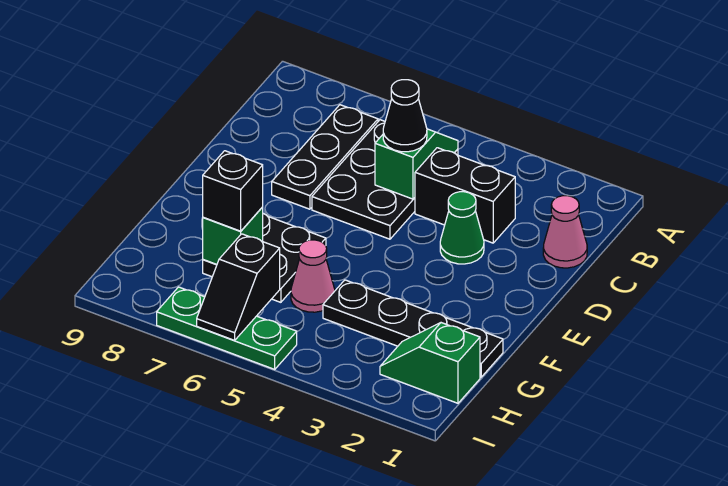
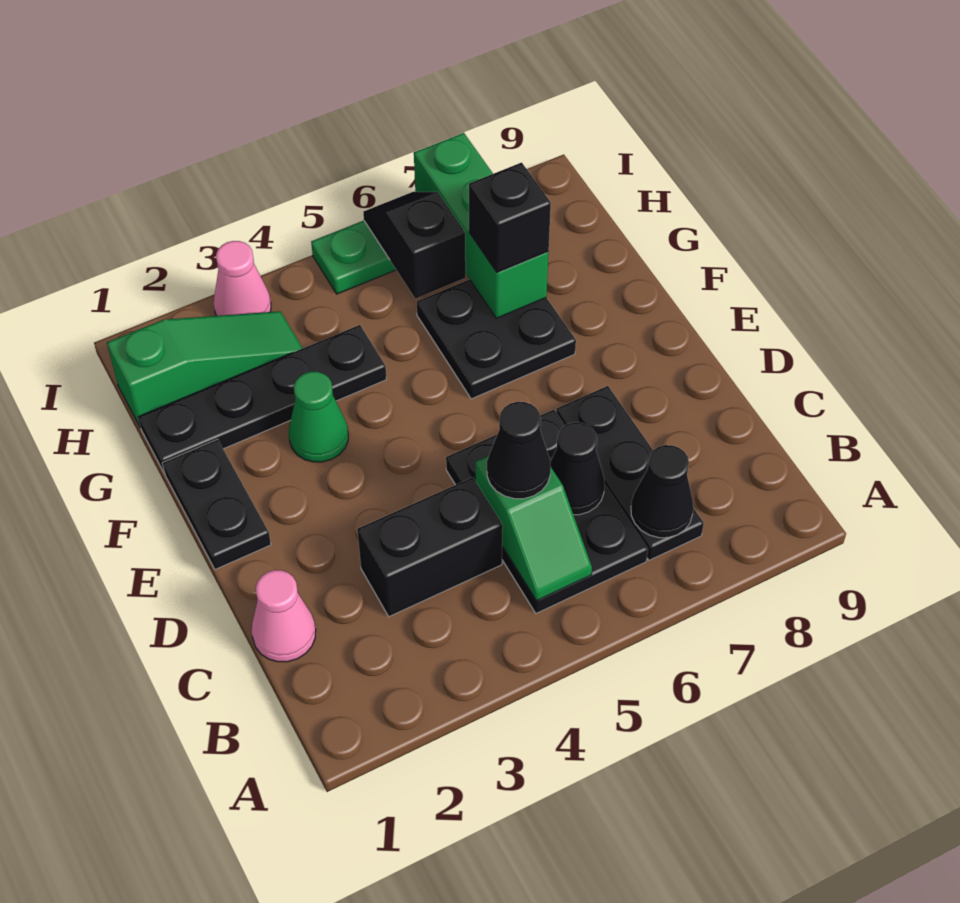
none -> black 1x1 cone [631,445,693,538]
none -> black 1x1 cone [550,422,605,515]
green 1x1 cone [440,192,484,264] -> green 1x1 cone moved to [289,372,348,462]
none -> black 1x2 plate [163,439,271,569]
pink 1x1 cone [291,240,335,312] -> pink 1x1 cone moved to [214,241,271,316]
green 1x1 brick [203,207,263,264] -> green 1x3 brick [414,133,549,318]
green 1x2 slope [380,323,480,403] -> green 1x3 slope [107,311,303,428]

